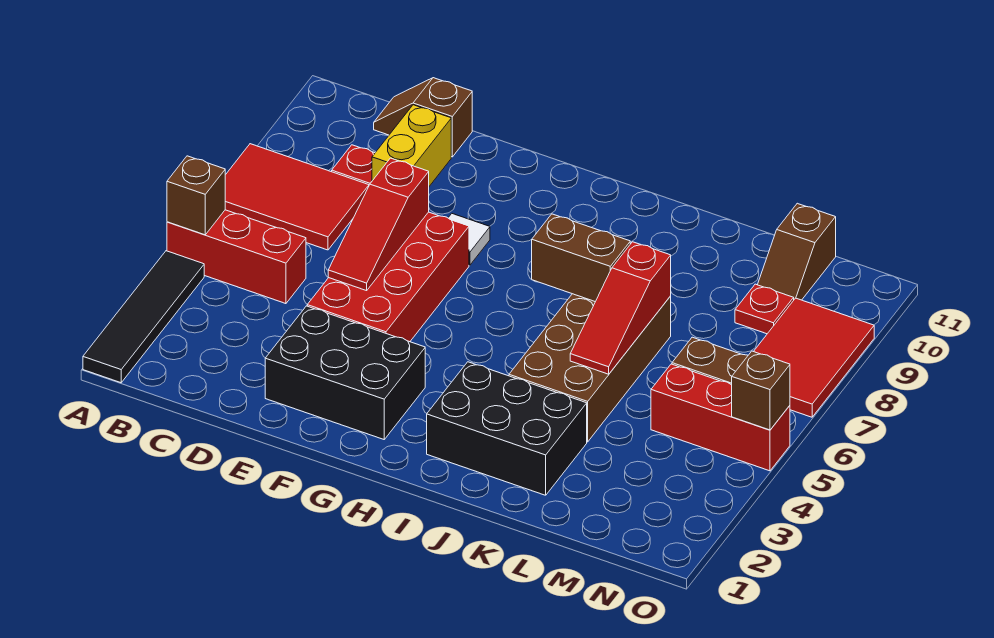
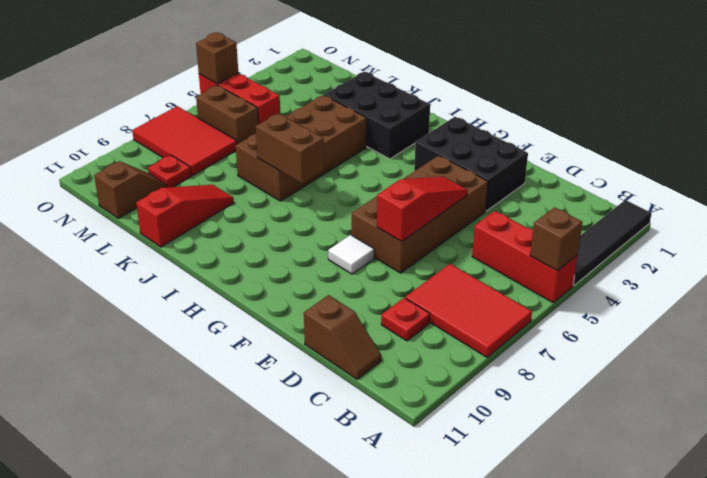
yellow 1x2 brick [372,105,451,186] -> none
red 2x4 brick [307,212,469,342] -> brown 2x4 brick [352,155,488,273]
red 1x3 slope [570,242,671,374] -> red 1x3 slope moved to [136,185,234,247]
red 2x3 tile [754,298,874,417] -> red 2x3 tile turned to [132,106,237,176]

